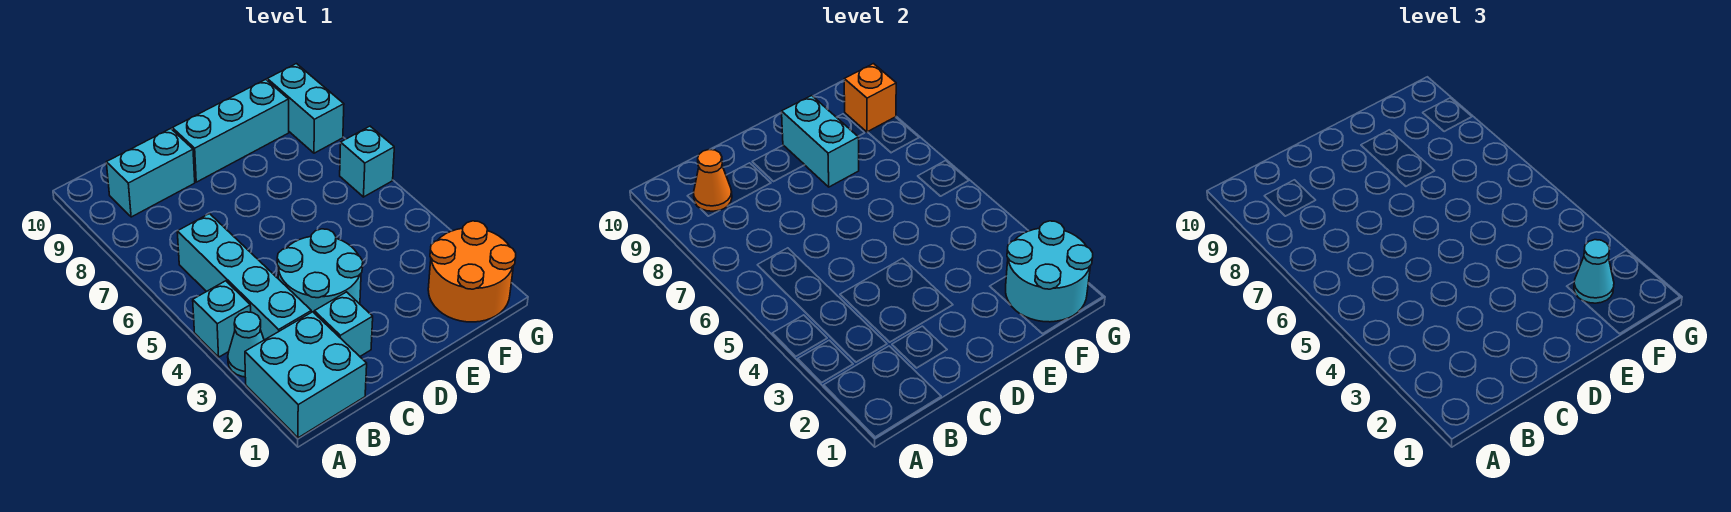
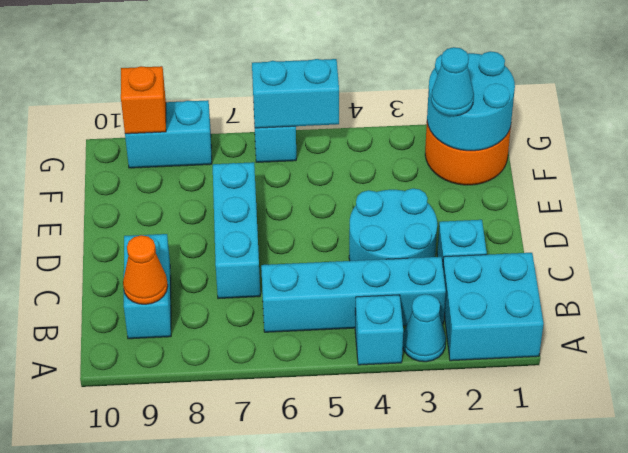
cyan 1x3 brick [172,79,289,182] -> cyan 1x3 brick moved to [213,162,260,298]
cyan 1x2 brick [782,96,859,187] -> cyan 1x2 brick moved to [252,59,339,128]

